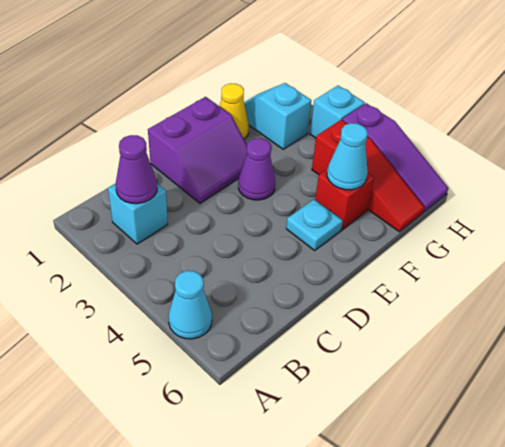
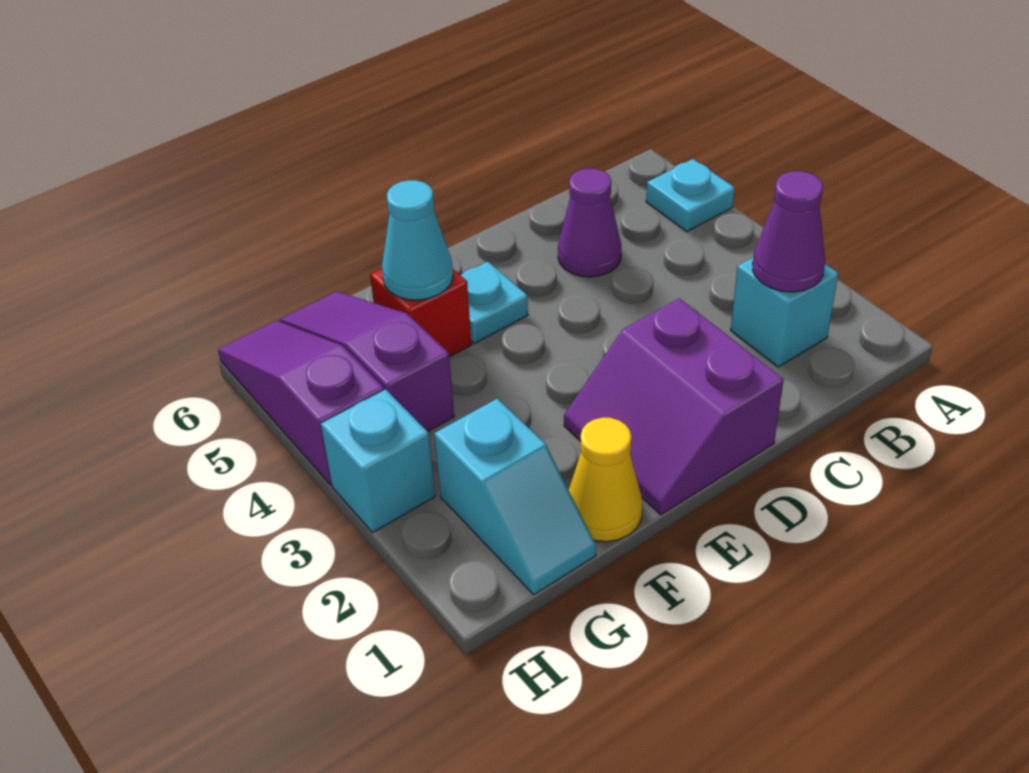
cyan 1x1 cone [169,271,212,339] -> cyan 1x1 plate [646,159,735,231]
purple 2x2 slope [148,97,247,203] -> purple 2x2 slope turned to [564,298,784,515]
purple 1x1 cone [238,138,275,200] -> purple 1x1 cone moved to [558,169,622,277]
red 1x3 slope [312,120,425,232] -> purple 1x3 slope [280,292,454,432]

